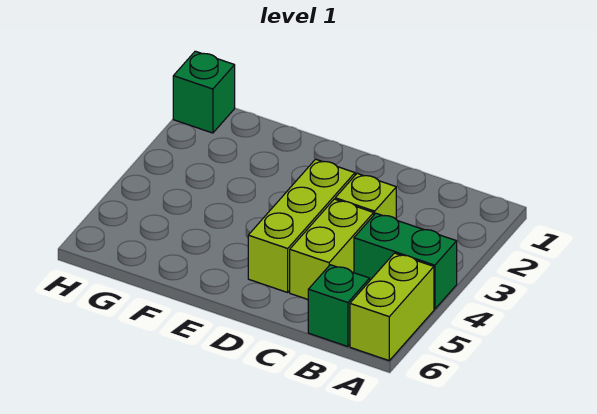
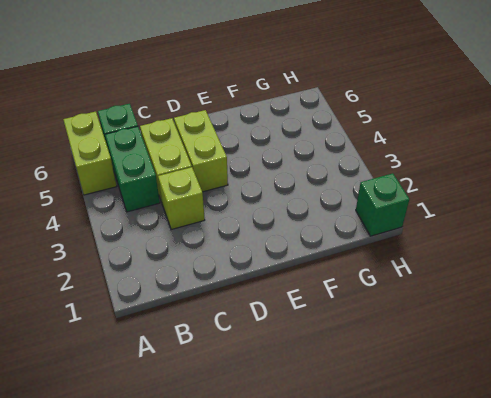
green 1x2 brick [354,213,457,309] -> green 1x2 brick turned to [105,126,160,212]
lime 1x3 brick [248,159,355,292] -> lime 1x2 brick [174,110,228,192]

